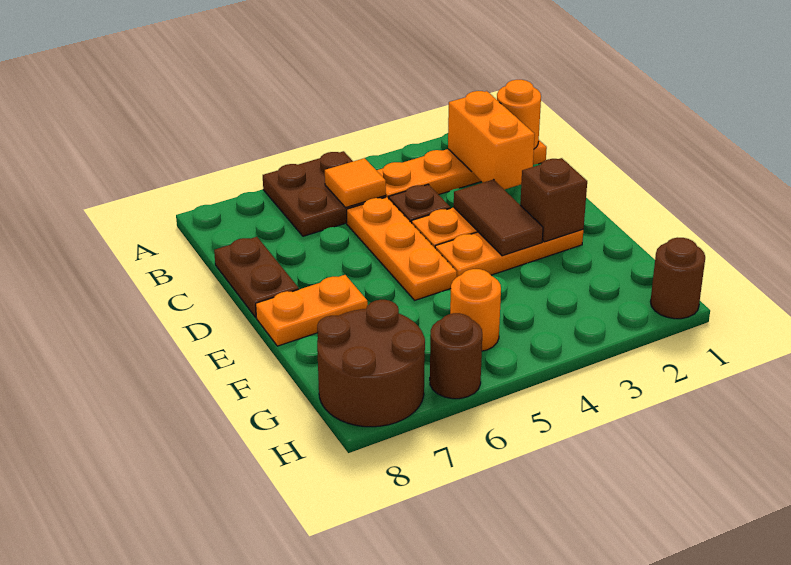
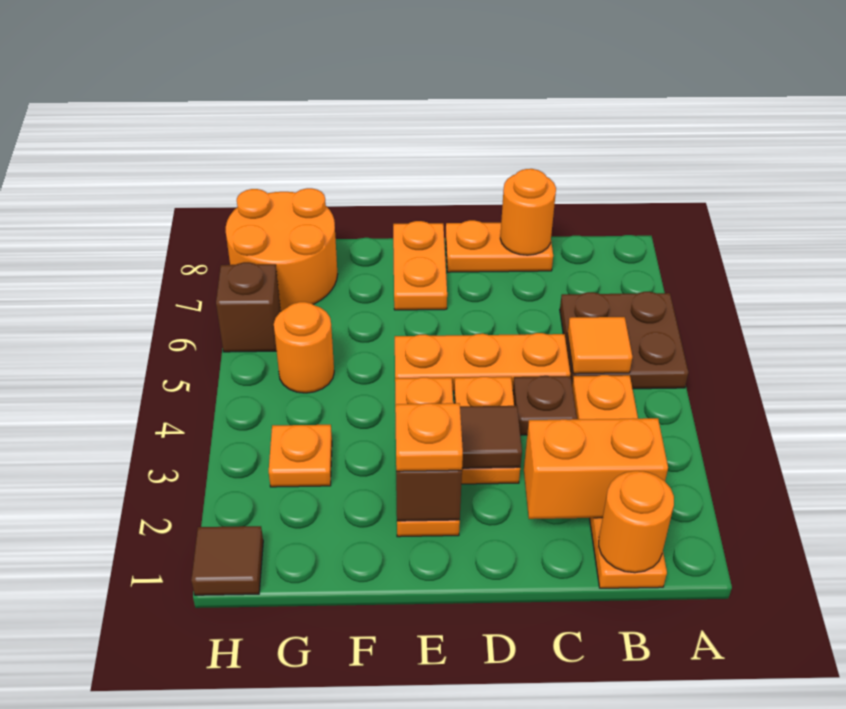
brown 1x2 plate [214,237,299,317] -> orange 1x2 plate [446,220,553,272]
none -> orange 1x1 round brick [500,169,556,255]
none -> orange 1x1 plate [395,403,463,471]
none -> orange 1x1 plate [269,425,332,487]
brown 2x2 round brick [317,300,425,427] -> orange 2x2 round brick [226,188,338,311]
brown 1x1 round brick [650,238,705,319] -> brown 1x1 tile [191,526,263,595]
brown 1x1 round brick [430,313,482,399] -> brown 1x1 brick [216,262,281,352]

